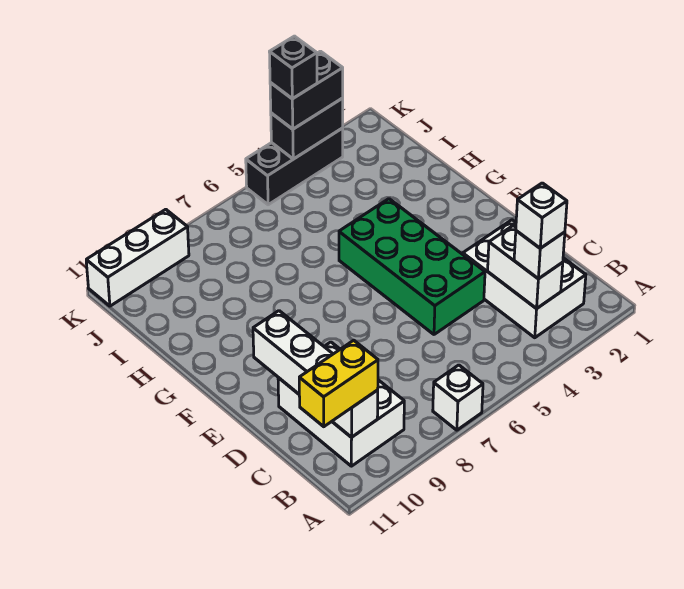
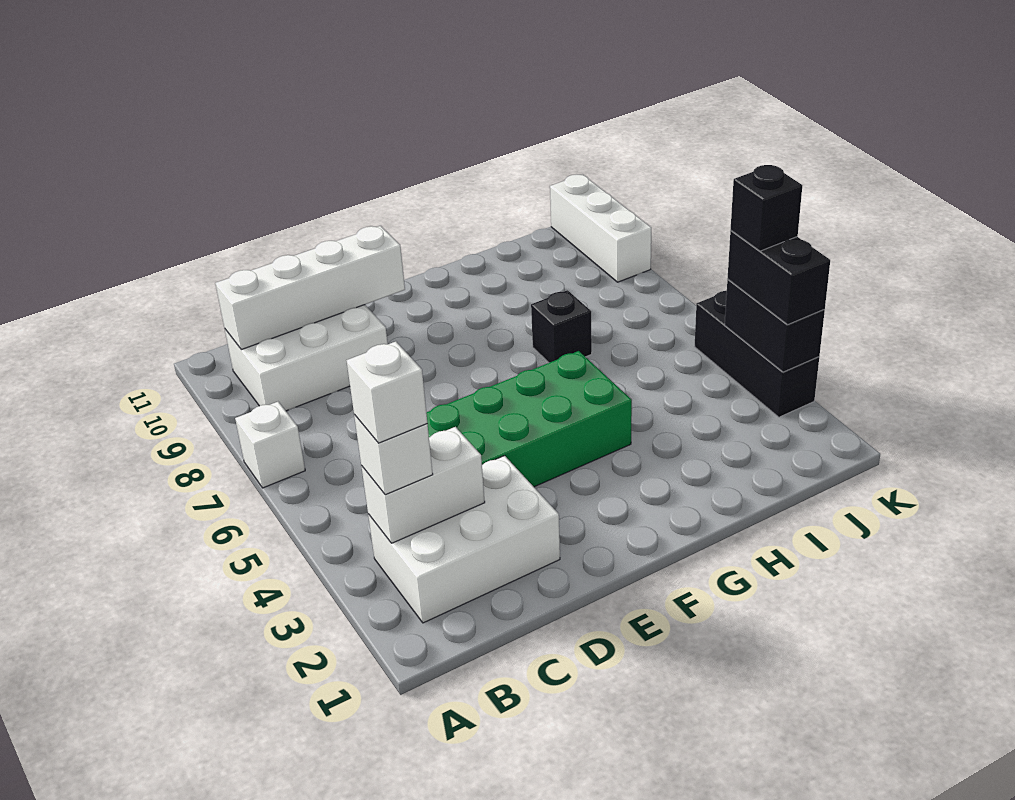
yellow 1x2 brick [299,340,378,427] -> none
none -> black 1x1 brick [531,290,592,363]

